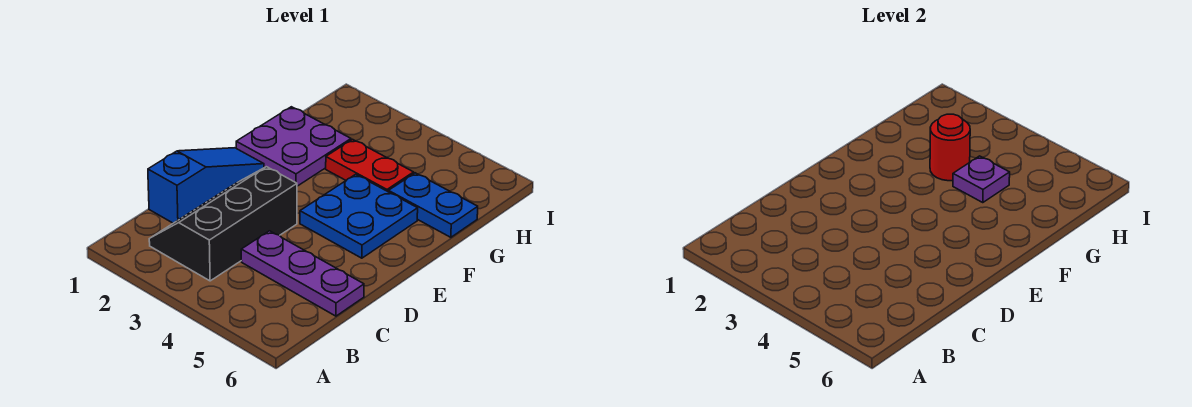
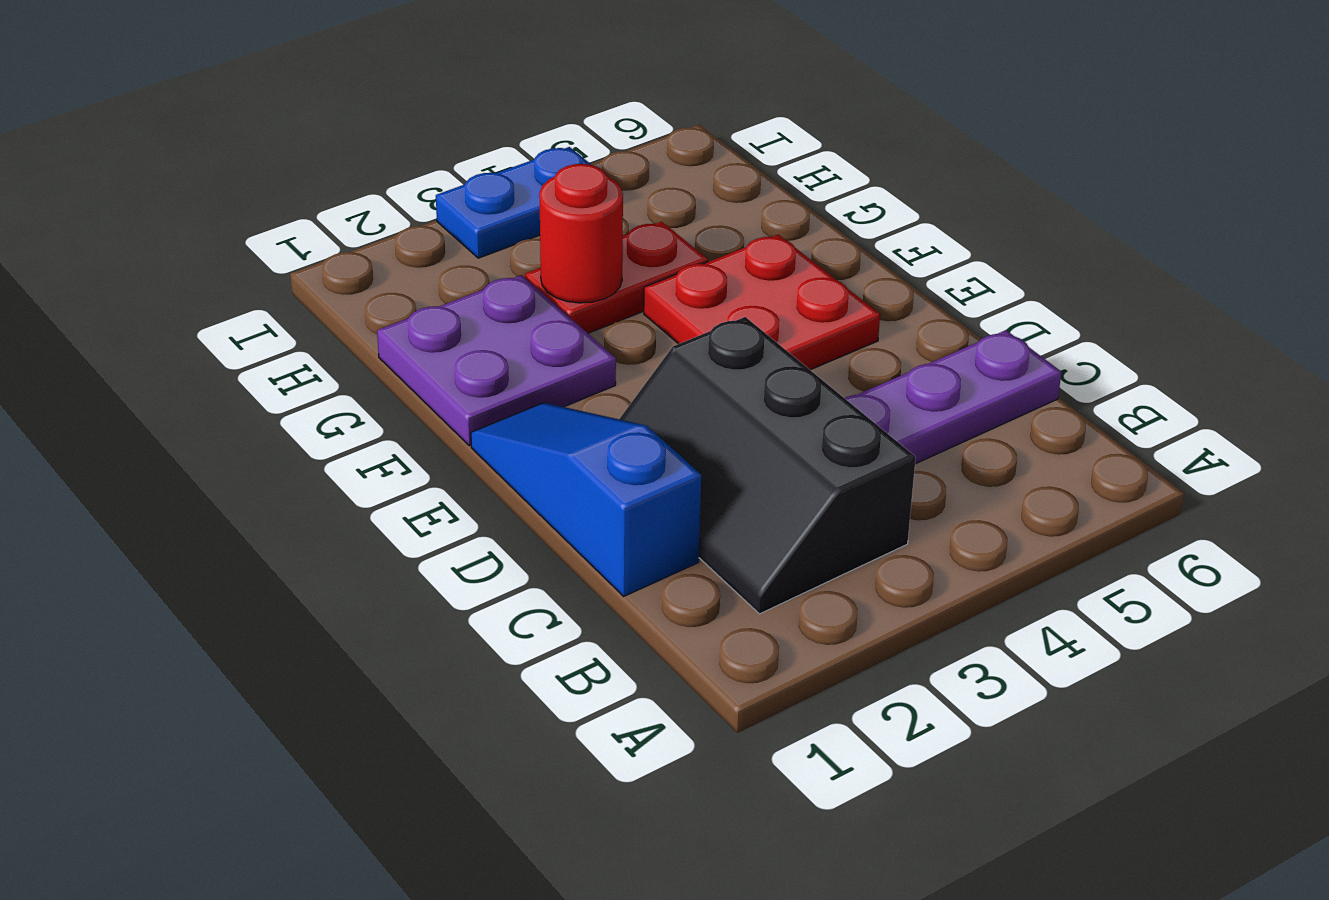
blue 2x2 plate [300,174,418,258] -> red 2x2 plate [644,235,880,370]
purple 1x1 plate [953,156,1010,202] -> none
blue 1x2 plate [389,173,478,237] -> blue 1x2 plate moved to [436,147,591,258]

